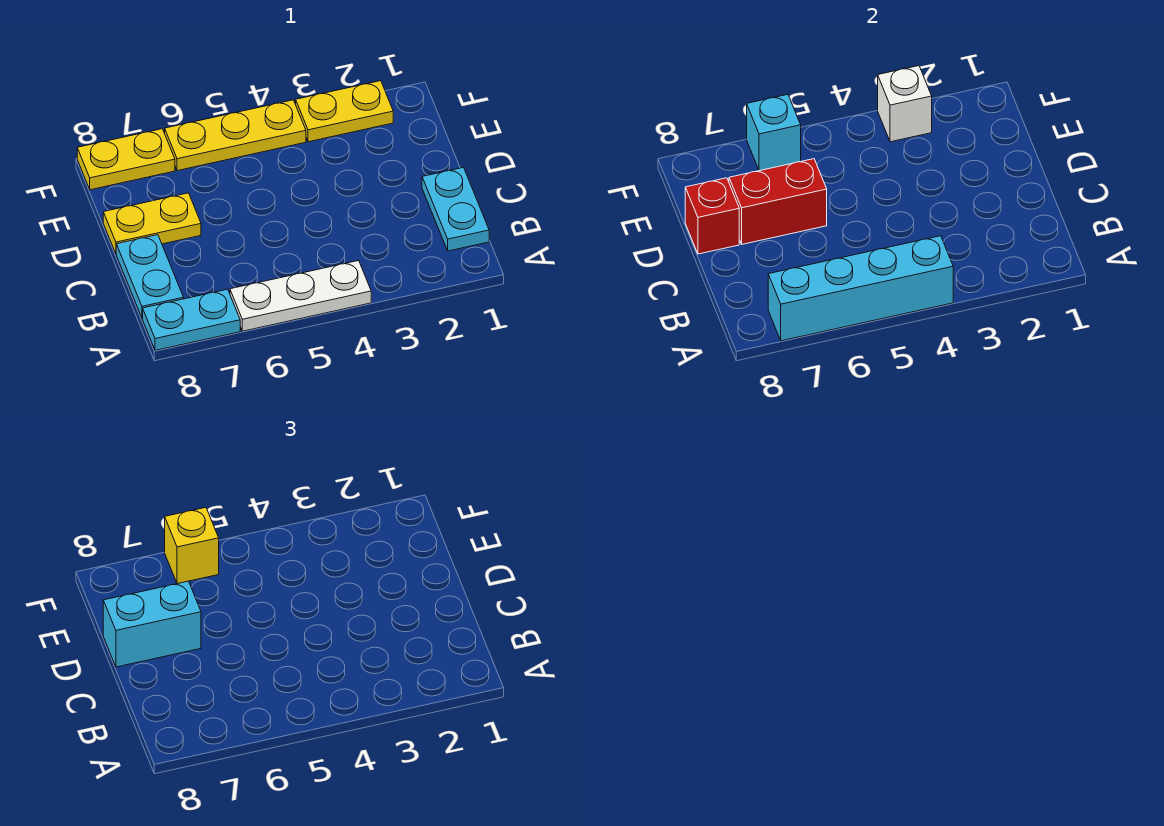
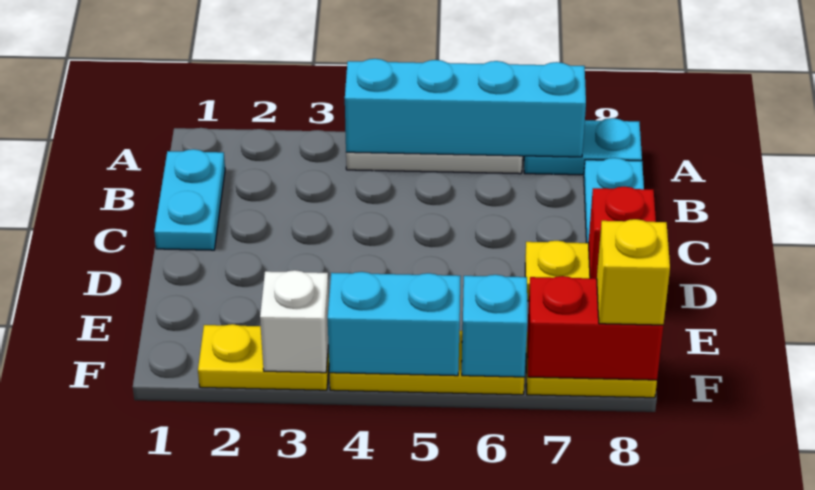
red 1x2 brick [729,159,827,244] -> red 1x2 brick moved to [527,276,663,380]
cyan 1x2 brick [103,581,201,667] -> cyan 1x2 brick moved to [328,272,461,376]
yellow 1x1 brick [165,507,219,584] -> yellow 1x1 brick moved to [597,219,670,325]

